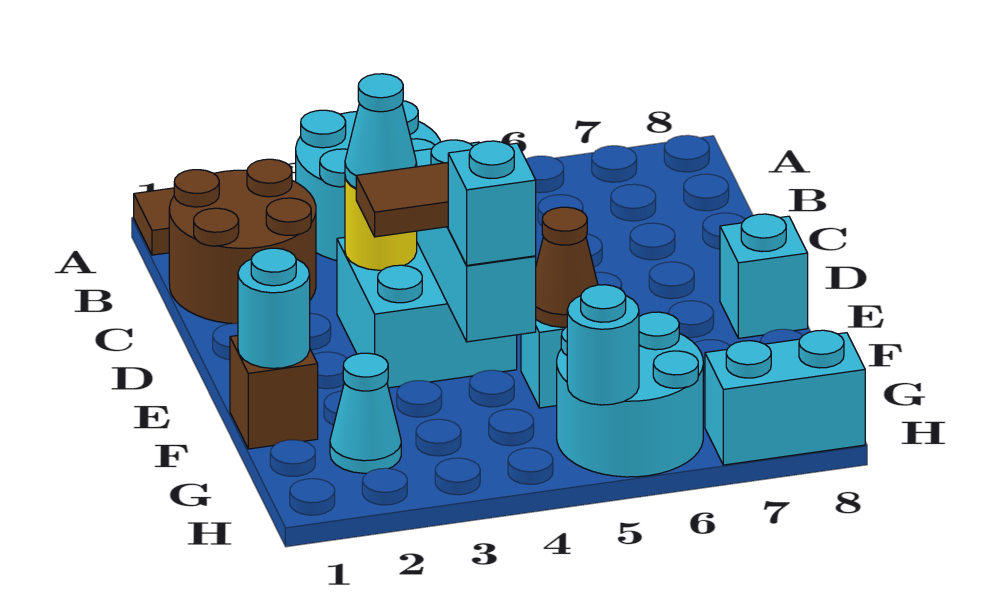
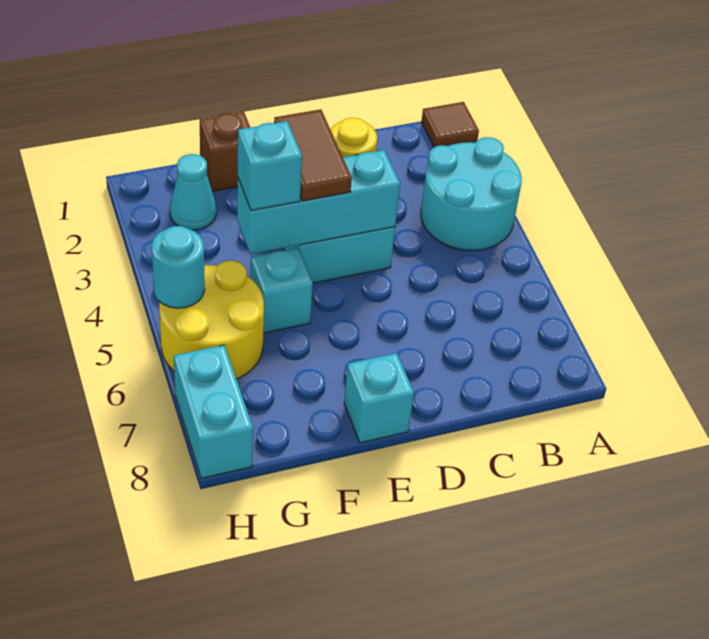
brown 2x2 round brick [169,159,316,324] -> none
cyan 1x1 cone [345,74,417,188] -> none
cyan 1x1 round brick [238,248,310,368] -> none
brown 1x1 cone [536,207,598,327] -> none
cyan 2x2 round brick [557,312,703,477] -> yellow 2x2 round brick [159,260,264,379]

